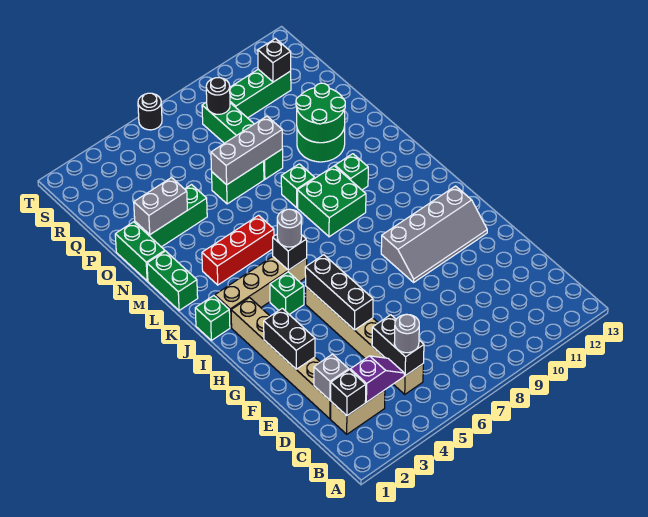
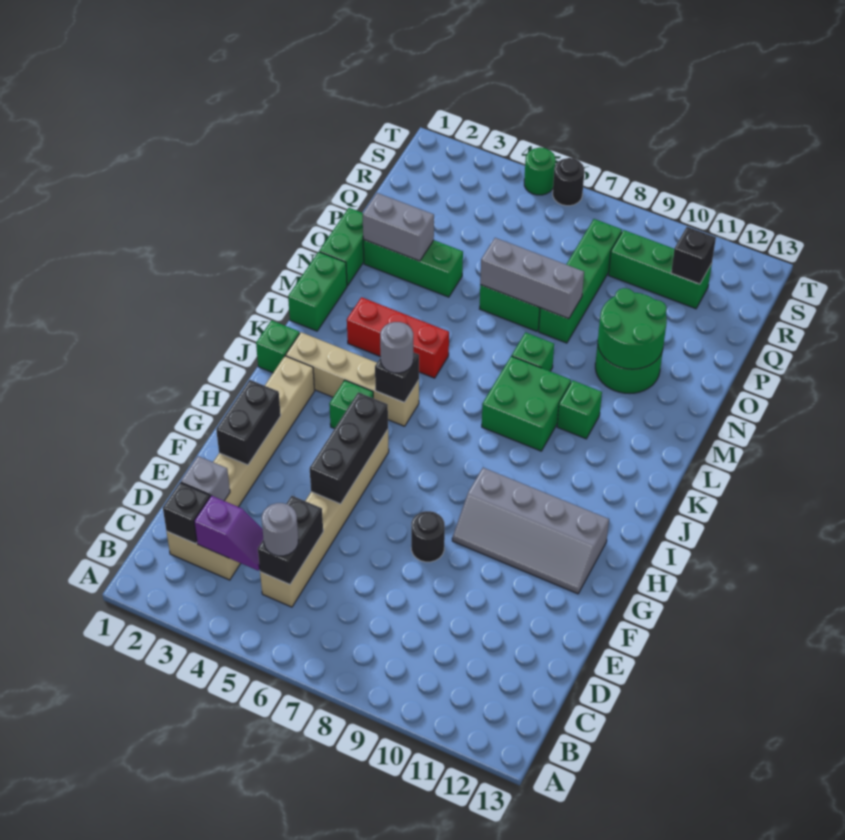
black 1x1 round brick [206,78,230,114] -> black 1x1 round brick moved to [411,511,445,562]
none -> green 1x1 round brick [524,147,556,195]

